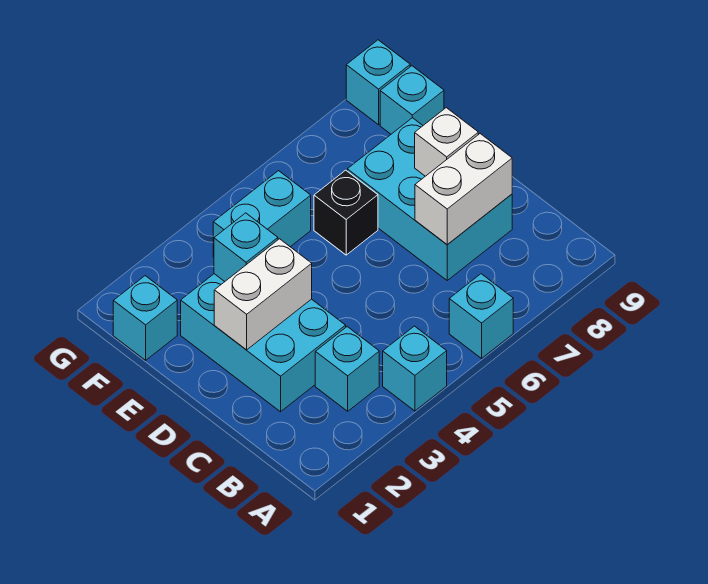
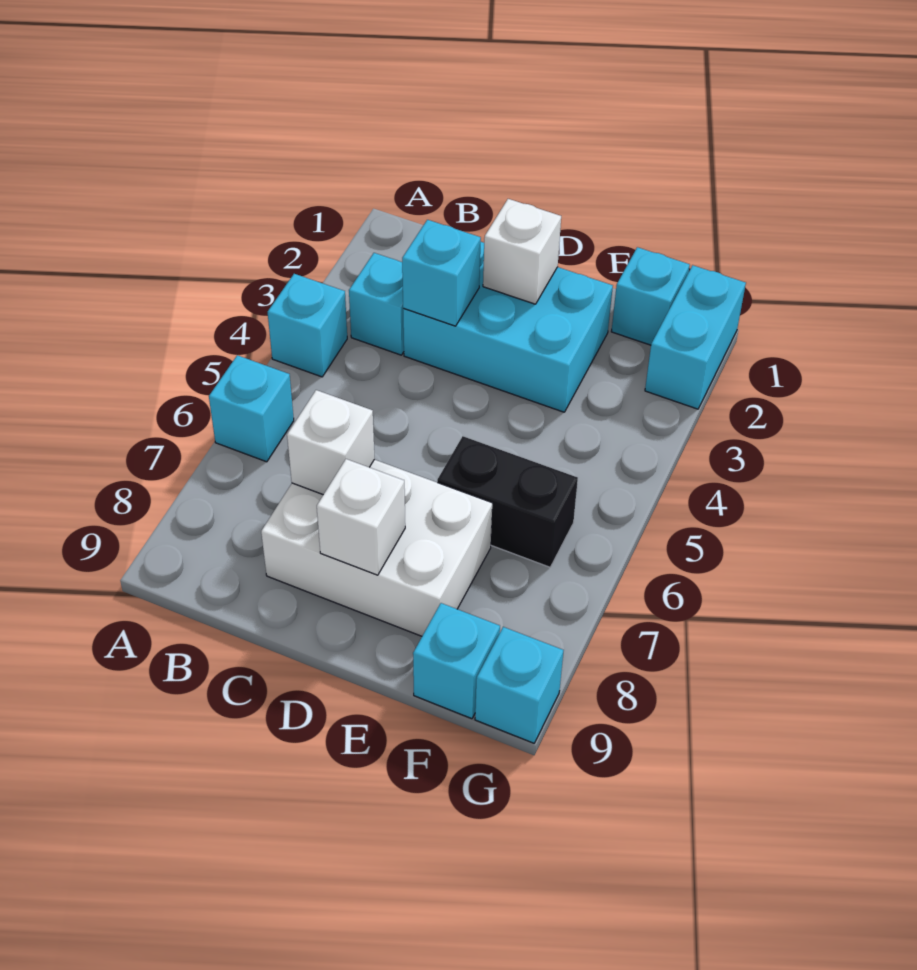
cyan 2x3 brick [347,118,512,280] -> white 2x3 brick [261,460,492,636]
white 1x2 brick [415,134,512,245] -> white 1x1 brick [287,390,374,495]
white 1x2 brick [214,239,312,350] -> white 1x1 brick [483,199,561,304]
cyan 1x1 brick [214,213,278,281] -> cyan 1x1 brick moved to [402,220,481,326]
black 1x1 brick [314,170,378,255] -> black 1x2 brick [437,436,578,567]
cyan 1x2 brick [213,171,311,257] -> cyan 1x2 brick moved to [645,265,746,409]

